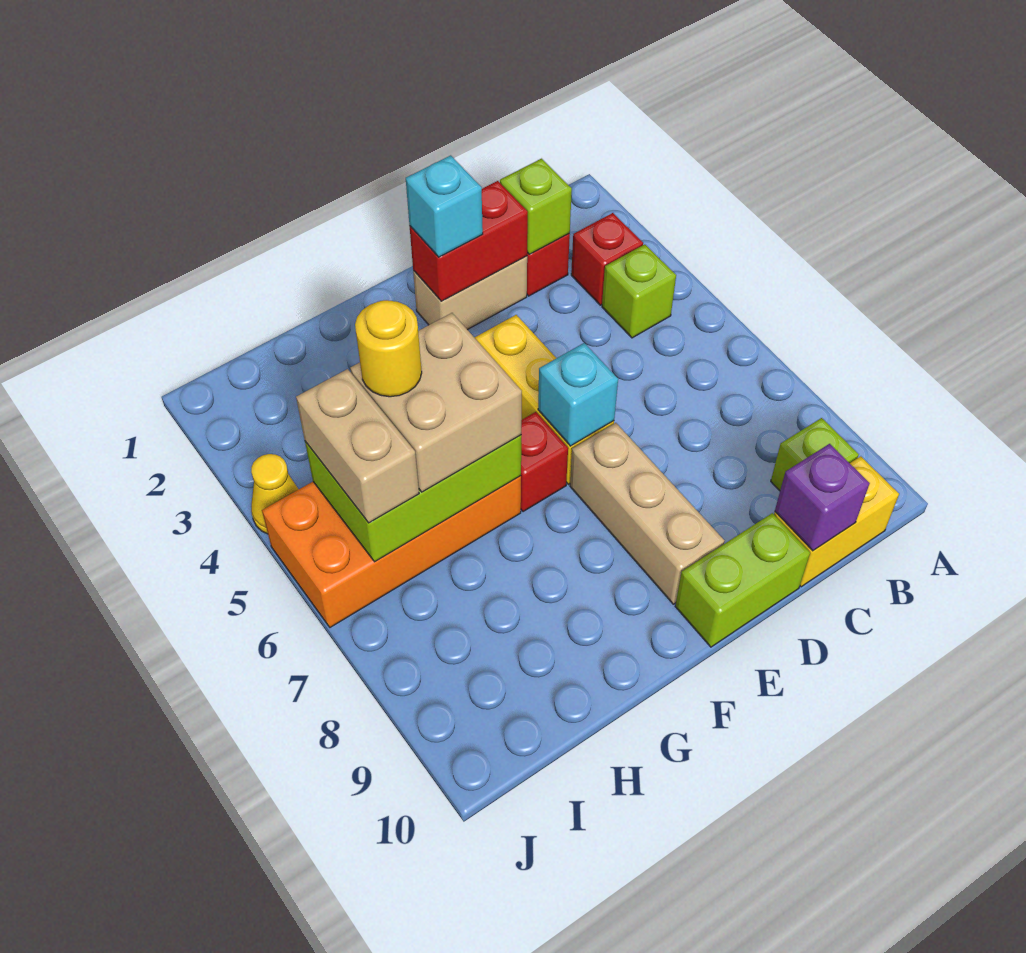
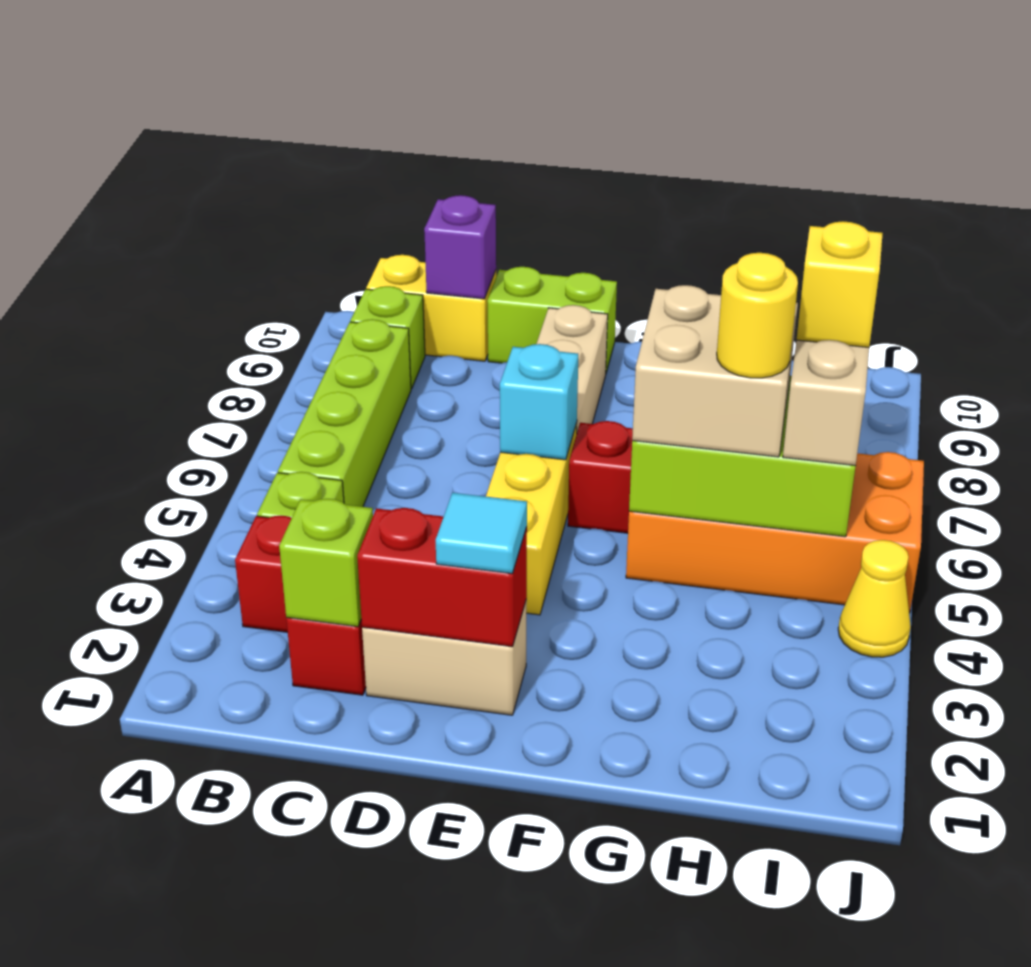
none -> lime 1x4 brick [278,319,411,507]
cyan 1x1 brick [406,155,483,257] -> cyan 1x1 tile [436,493,527,574]
none -> yellow 1x1 brick [797,221,883,347]

